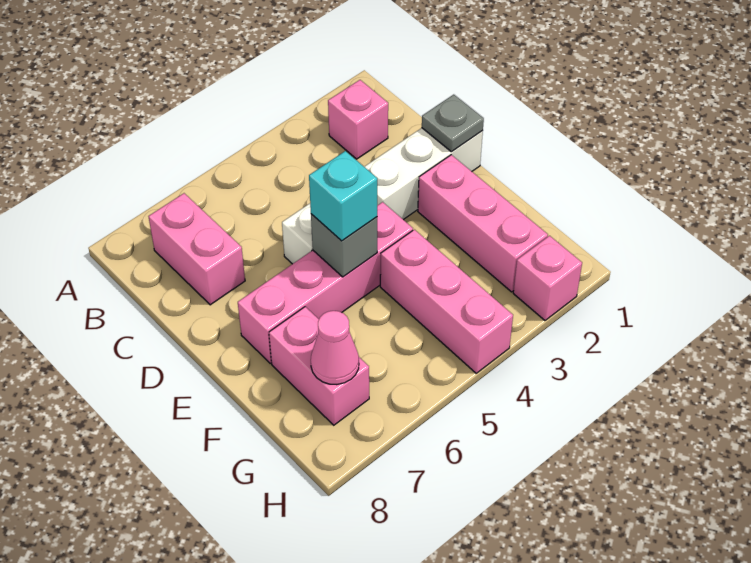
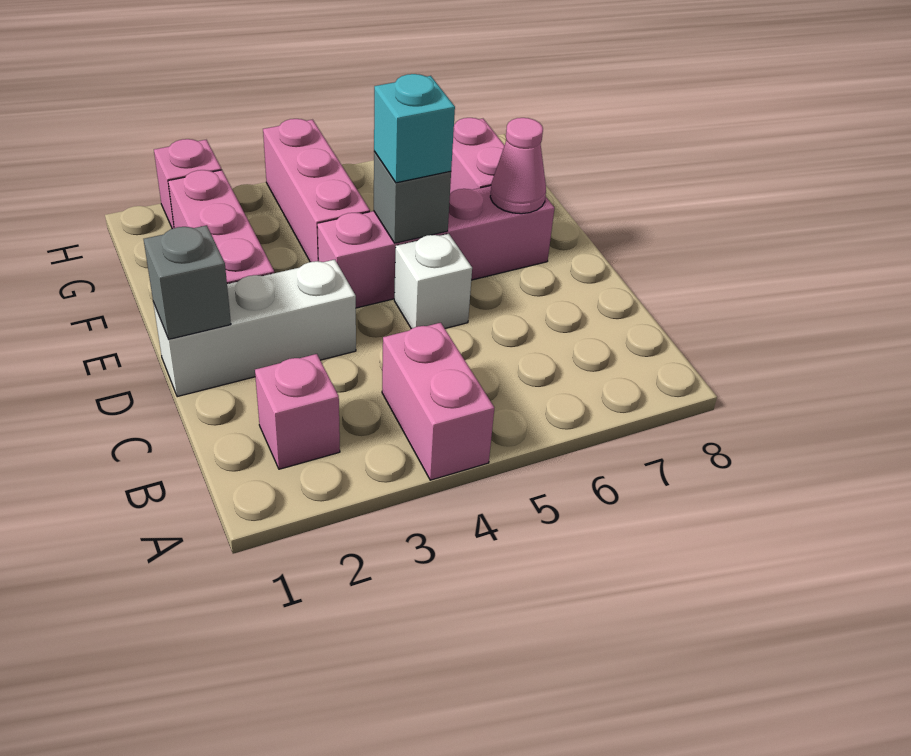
pink 1x2 brick [149,193,245,305] -> pink 1x2 brick moved to [382,323,494,480]
grey 1x1 plate [422,95,484,152] -> grey 1x1 brick [144,225,231,339]
pink 1x1 cone [311,311,359,385] -> pink 1x1 cone moved to [490,118,546,214]

